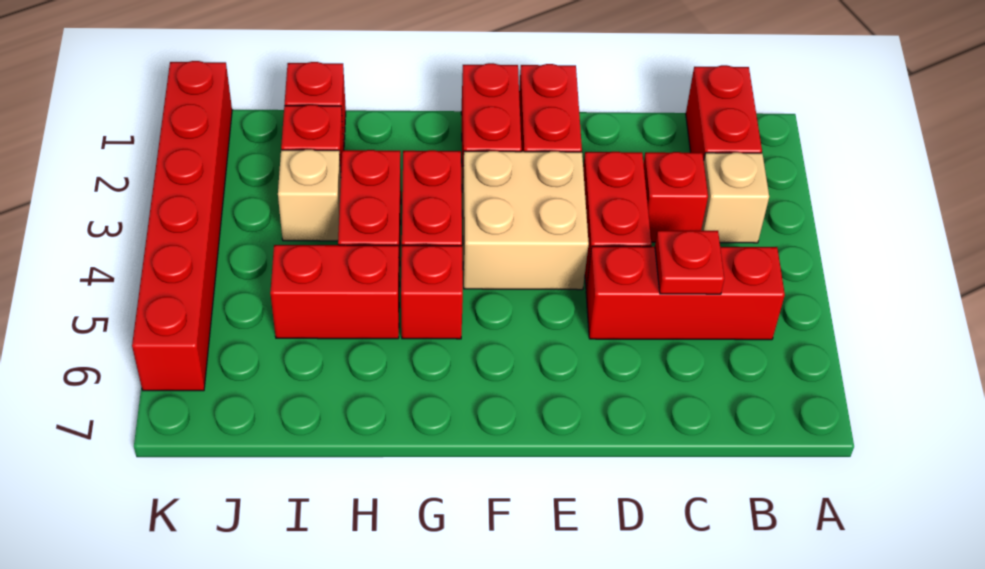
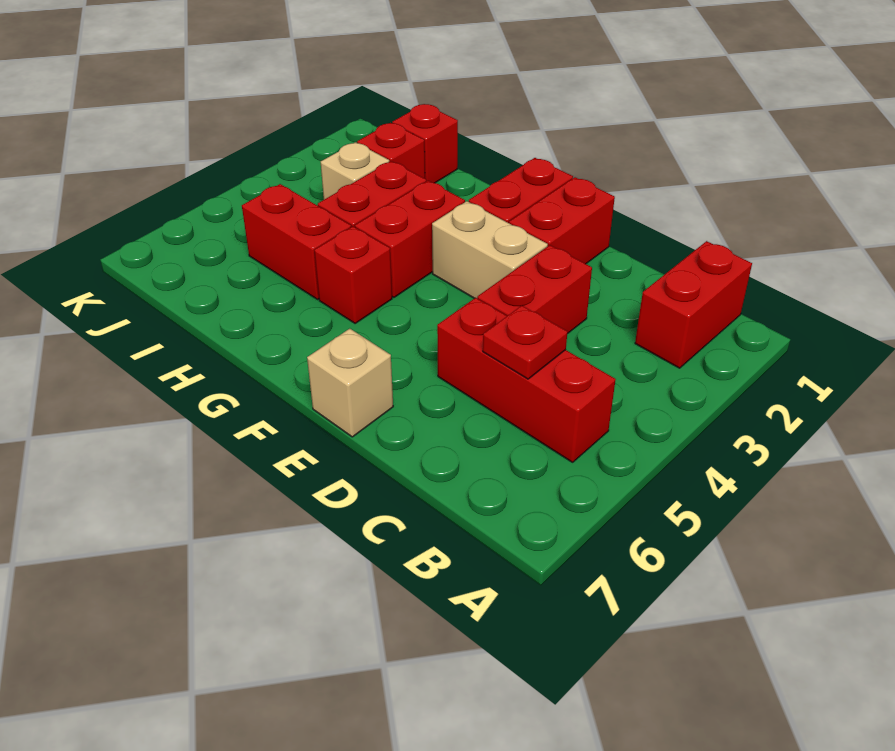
tan 1x1 brick [701,152,769,243] -> tan 1x1 brick moved to [307,329,393,437]
red 1x1 brick [644,152,708,242] -> none
tan 2x2 brick [463,151,589,290] -> tan 1x2 brick [432,201,548,298]
red 1x6 brick [132,61,232,391] -> none

